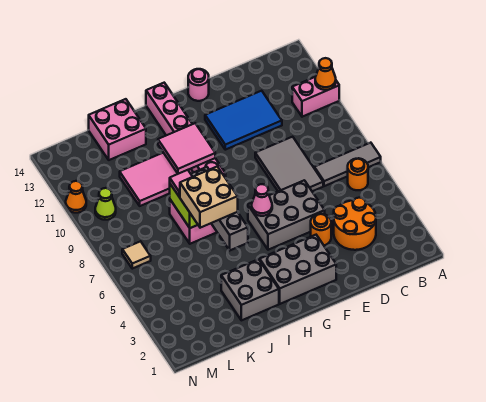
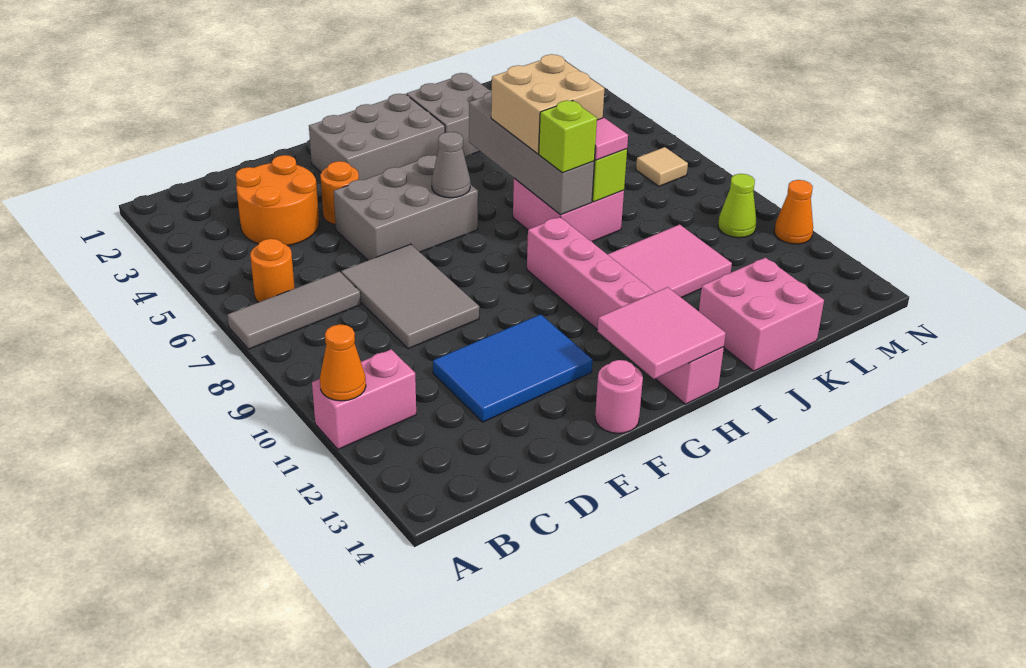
pink 1x1 cone [252,184,272,216] -> grey 1x1 cone [432,132,470,198]
pink 2x2 tile [158,123,215,174] -> pink 2x2 tile moved to [598,287,726,379]
none -> lime 1x1 brick [539,100,597,173]

